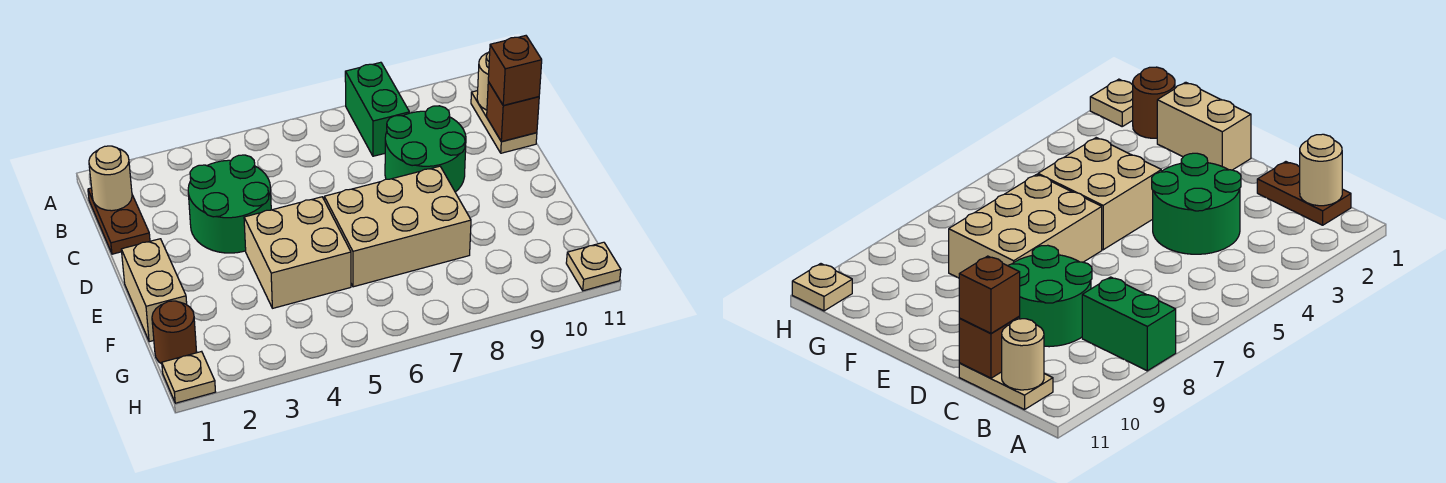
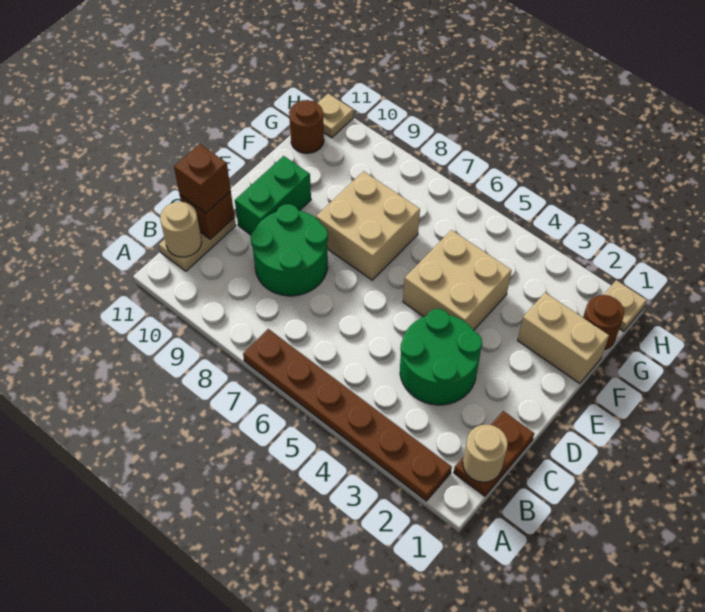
none -> brown 1x6 plate [243,329,452,501]
green 1x2 brick [345,62,409,156] -> green 1x2 brick moved to [235,156,311,235]
tan 1x2 brick [121,239,187,342] -> tan 1x2 brick turned to [518,293,609,383]
tan 2x3 brick [324,166,471,287] -> tan 2x2 brick [316,171,420,280]
none -> brown 1x1 round brick [289,100,324,153]

